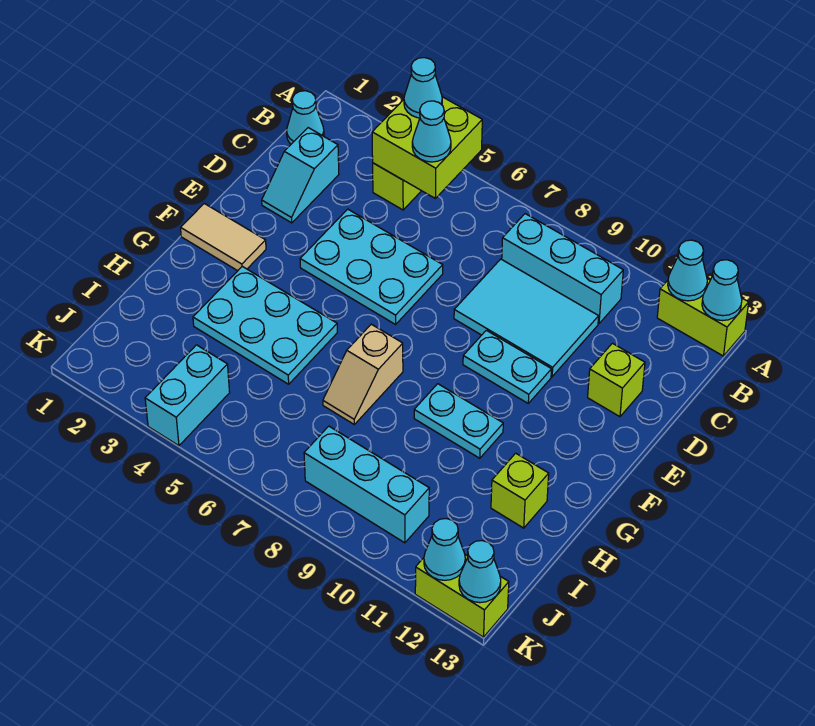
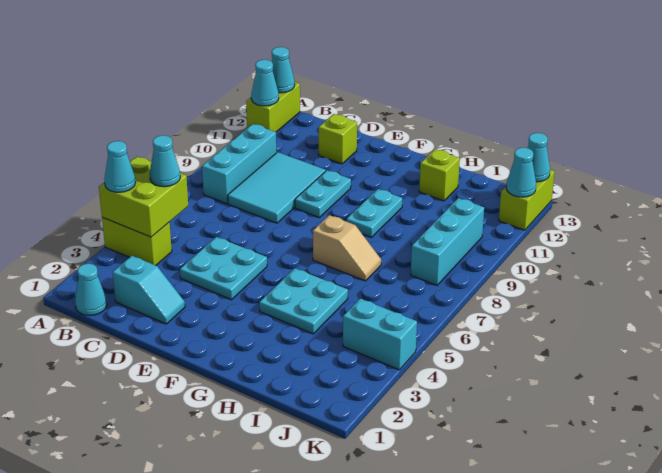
cyan 2x3 plate [300,209,443,324] -> cyan 2x2 plate [180,237,267,300]
tan 1x2 tile [181,204,266,271] -> none
cyan 2x3 plate [193,266,337,384] -> cyan 2x2 plate [259,268,348,334]

